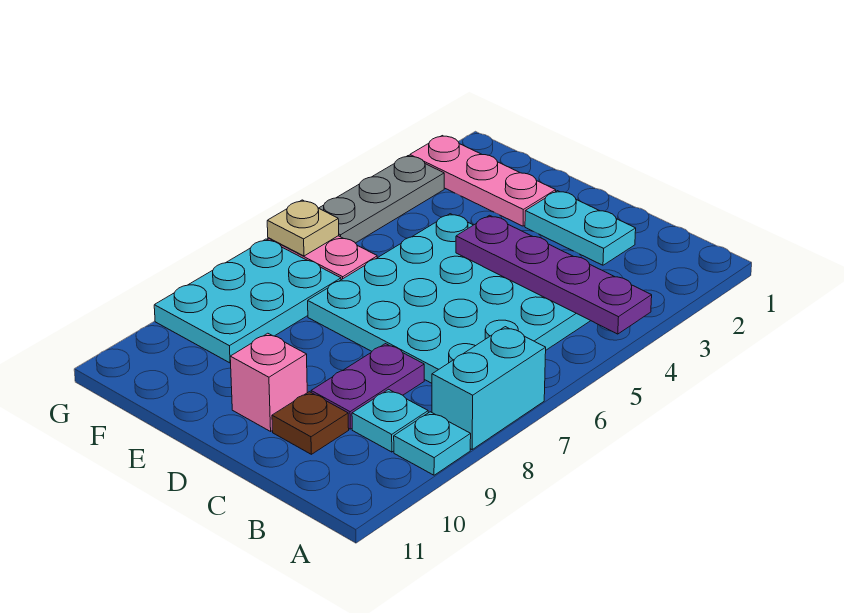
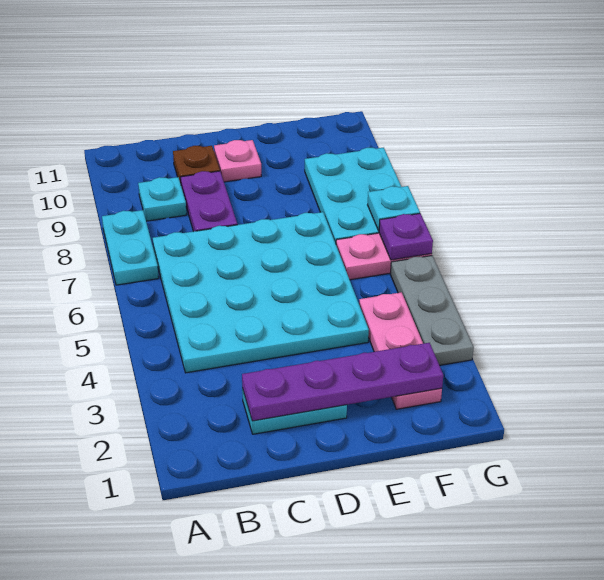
purple 1x4 plate [456,215,652,334] -> purple 1x4 plate moved to [242,343,443,421]
cyan 1x2 brick [432,327,546,449] -> cyan 1x2 plate [102,210,159,285]
cyan 1x1 plate [394,412,471,475] -> cyan 1x1 plate moved to [368,186,420,231]
pink 1x1 brick [230,333,307,431] -> pink 1x1 plate [214,140,261,182]
pink 1x3 plate [410,136,556,226] -> pink 1x3 plate turned to [359,292,442,409]
tan 1x1 plate [267,200,339,256] -> purple 1x1 plate [379,213,433,260]

